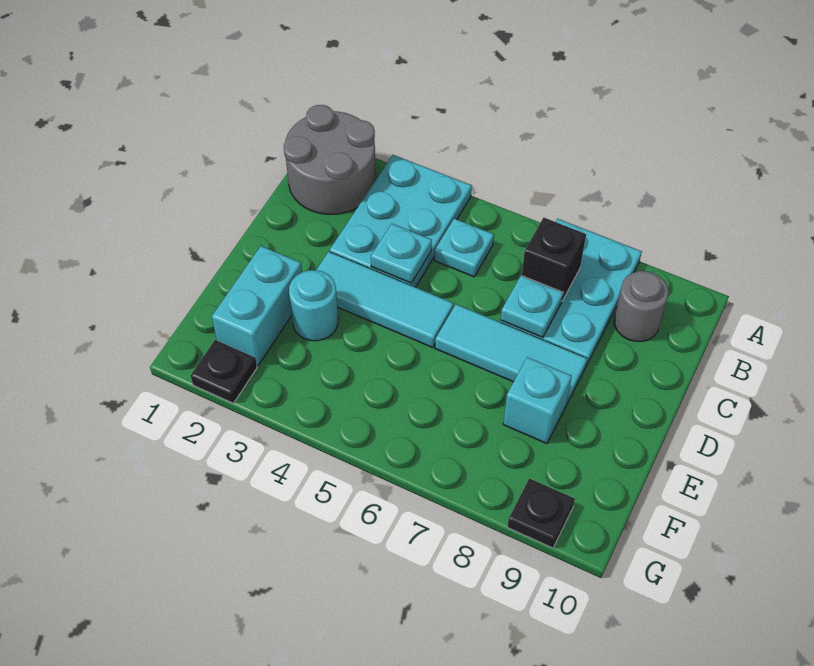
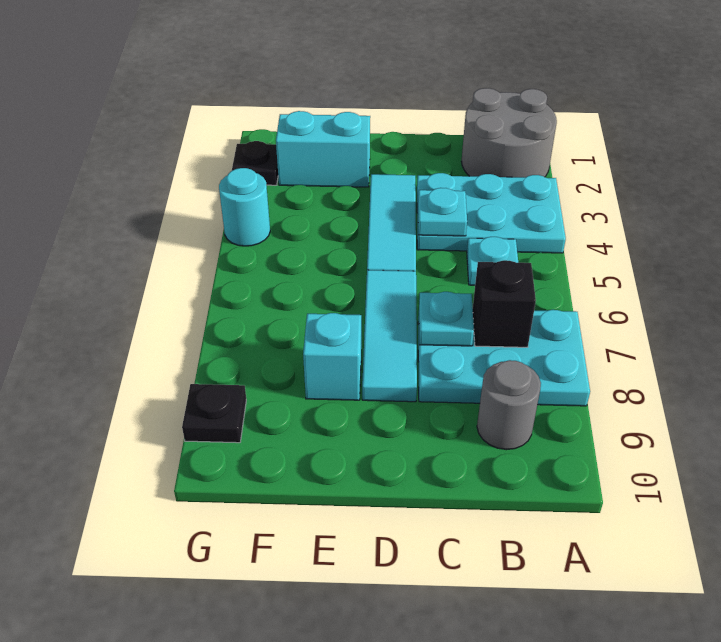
cyan 1x1 round brick [289,270,338,341] -> cyan 1x1 round brick moved to [219,168,270,246]

